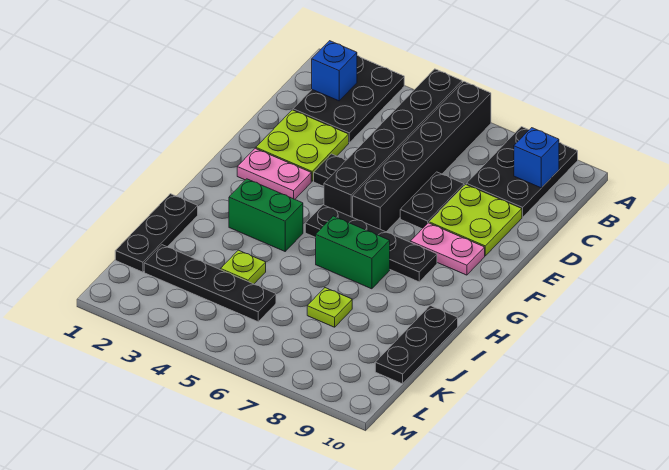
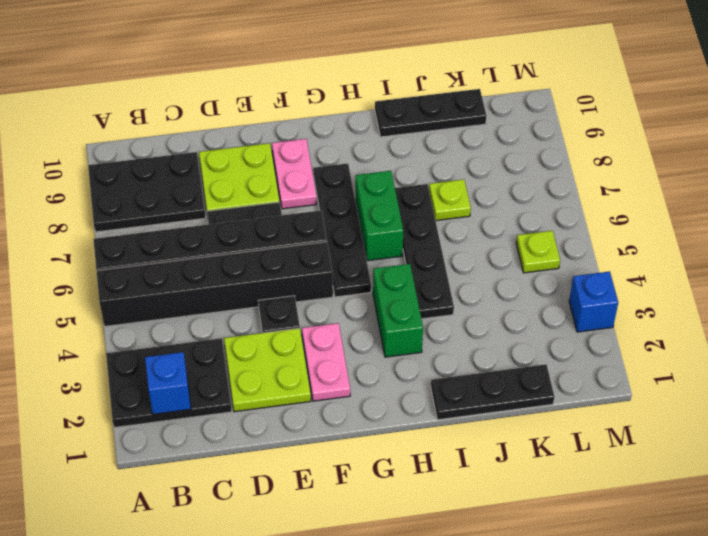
blue 1x1 brick [514,128,559,188] -> blue 1x1 brick moved to [569,271,618,332]
lime 1x1 plate [221,250,266,284] -> lime 1x1 plate moved to [516,231,560,273]
black 1x4 plate [144,245,276,322] -> black 1x4 plate moved to [395,184,454,319]

